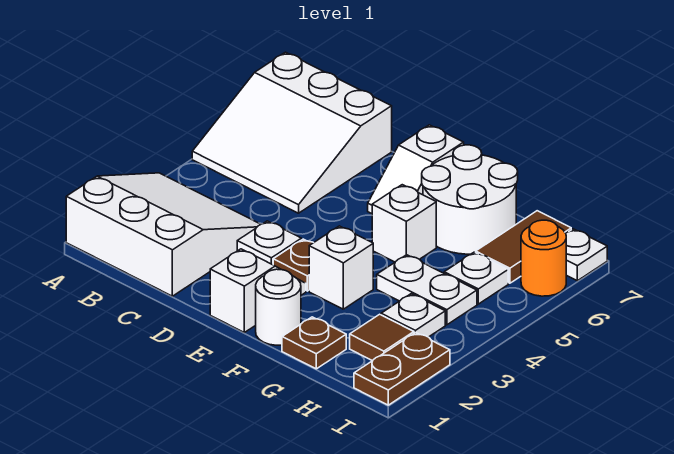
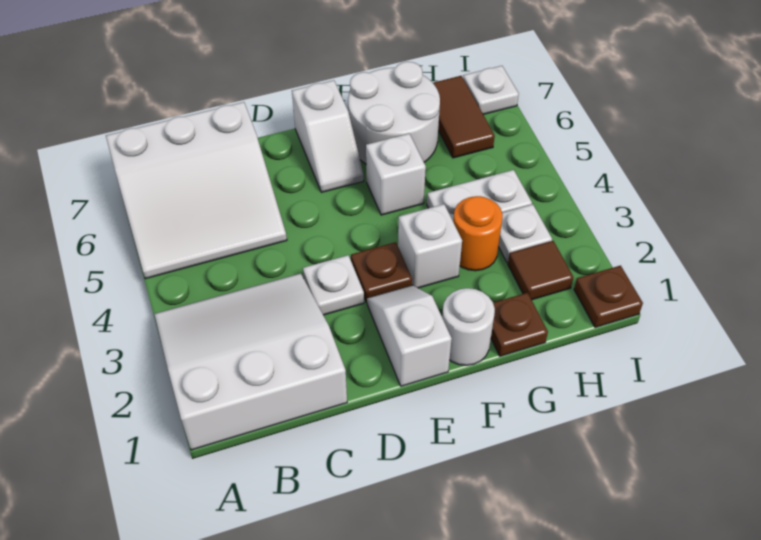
white 1x1 plate [444,252,508,304] -> none
brown 1x2 plate [354,333,450,405] -> brown 1x1 plate [574,266,643,327]
orange 1x1 round brick [521,220,566,296] -> orange 1x1 round brick moved to [453,196,503,271]

